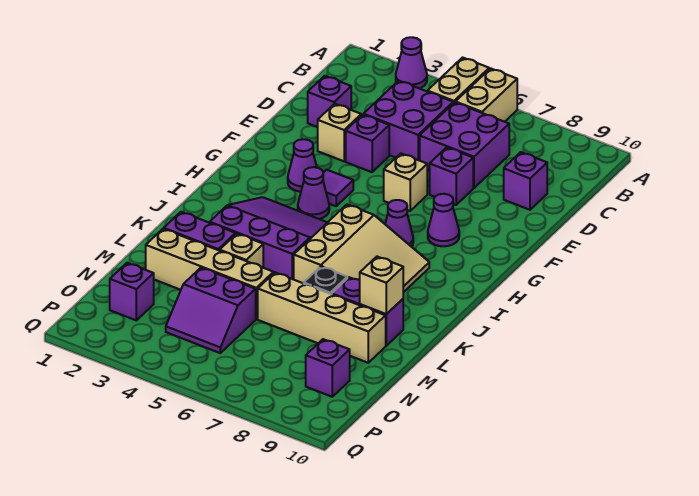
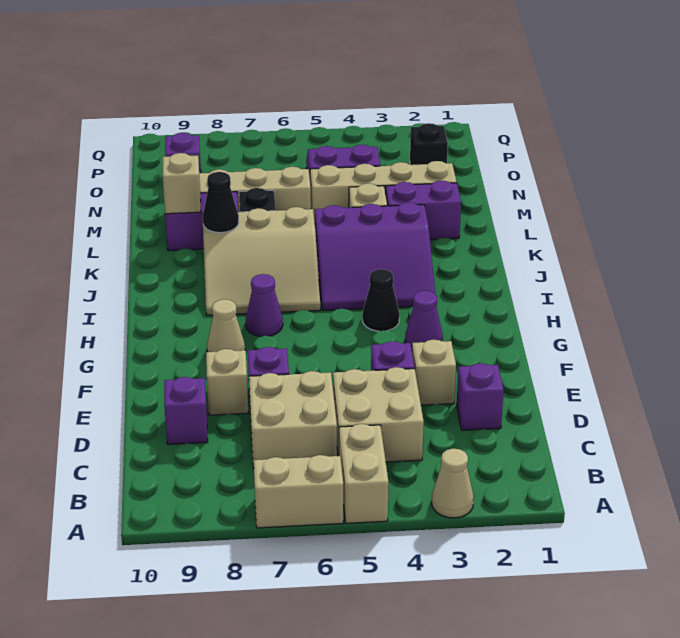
purple 1x1 cone [396,37,427,88] -> tan 1x1 cone [432,448,474,518]
tan 1x2 brick [455,68,517,122] -> tan 1x2 brick turned to [254,455,343,528]
purple 2x2 brick [364,81,453,161] -> tan 2x2 brick [333,367,424,462]
purple 2x2 brick [420,102,509,188] -> tan 2x2 brick [249,371,337,468]
tan 1x1 brick [384,153,427,211] -> tan 1x1 brick moved to [206,349,248,415]
purple 1x1 tile [323,170,353,206] -> none
purple 1x1 cone [428,194,459,246] -> tan 1x1 cone [207,299,245,352]
purple 1x1 cone [298,167,329,219] -> black 1x1 cone [362,269,399,331]
tan 3x3 slope [294,205,429,292] -> tan 3x3 slope turned to [203,207,320,315]
none -> black 1x1 cone [203,172,239,233]
purple 1x1 brick [110,263,154,320] -> black 1x1 brick [410,123,448,165]

